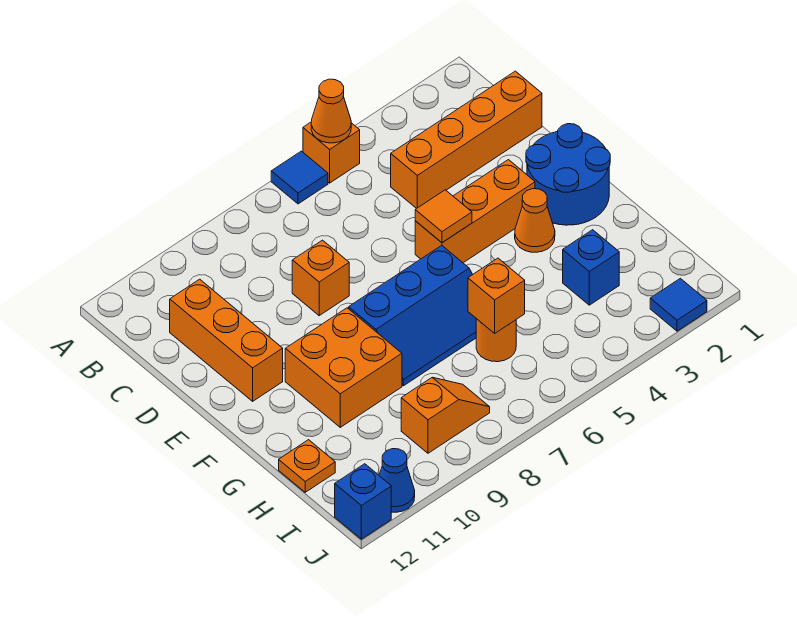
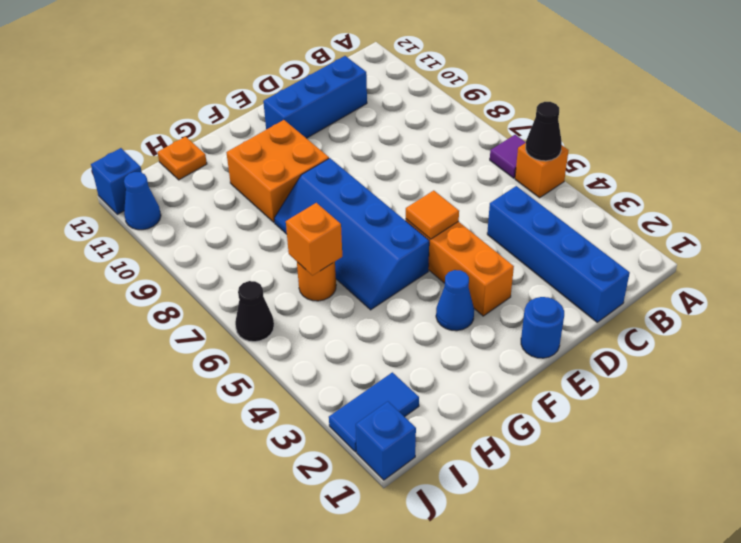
orange 1x1 cone [311,79,351,143] -> black 1x1 cone [526,102,562,161]
blue 1x1 tile [271,151,328,204] -> purple 1x1 tile [490,135,526,178]
orange 1x4 brick [391,71,542,209] -> blue 1x4 brick [487,186,630,322]
orange 1x3 brick [170,279,283,401] -> blue 1x3 brick [263,56,367,138]
orange 1x1 brick [292,240,349,316] -> none
blue 2x2 round brick [526,124,610,225] -> blue 1x1 round brick [521,297,564,358]
orange 1x1 cone [515,189,555,252] -> blue 1x1 cone [436,270,474,331]
blue 2x3 slope [349,245,476,386] -> blue 2x4 slope [274,158,429,310]
blue 1x1 brick [563,230,619,305] -> blue 1x1 brick moved to [356,402,416,480]
orange 1x2 slope [401,378,490,453] -> none
blue 1x1 tile [650,278,707,331] -> blue 1x2 tile [329,372,419,452]
none -> black 1x1 cone [235,281,274,342]

